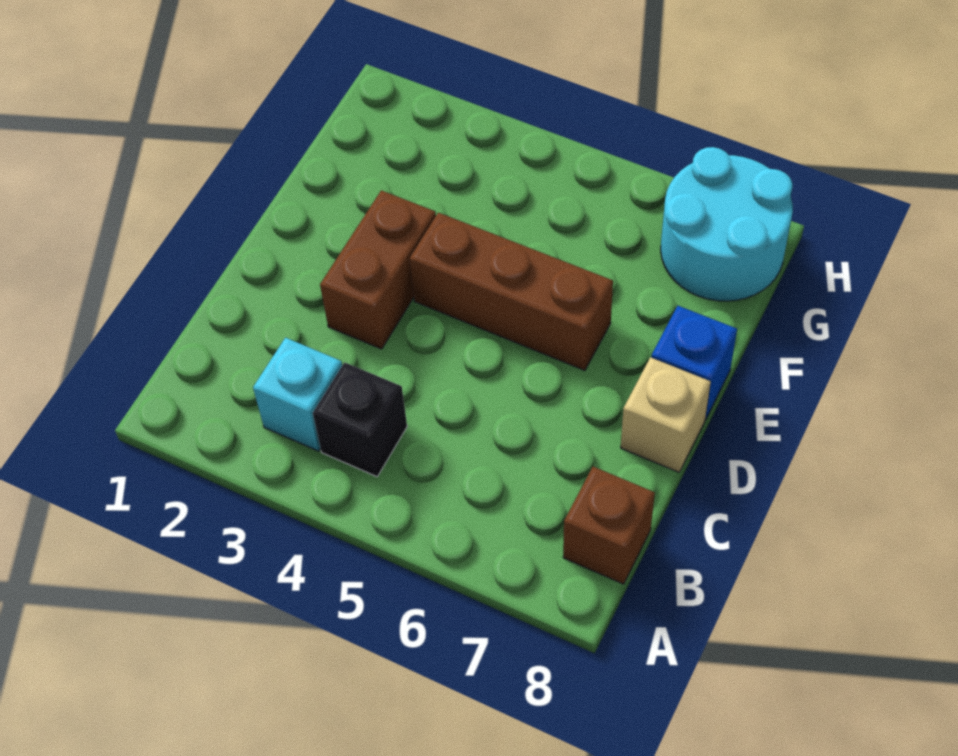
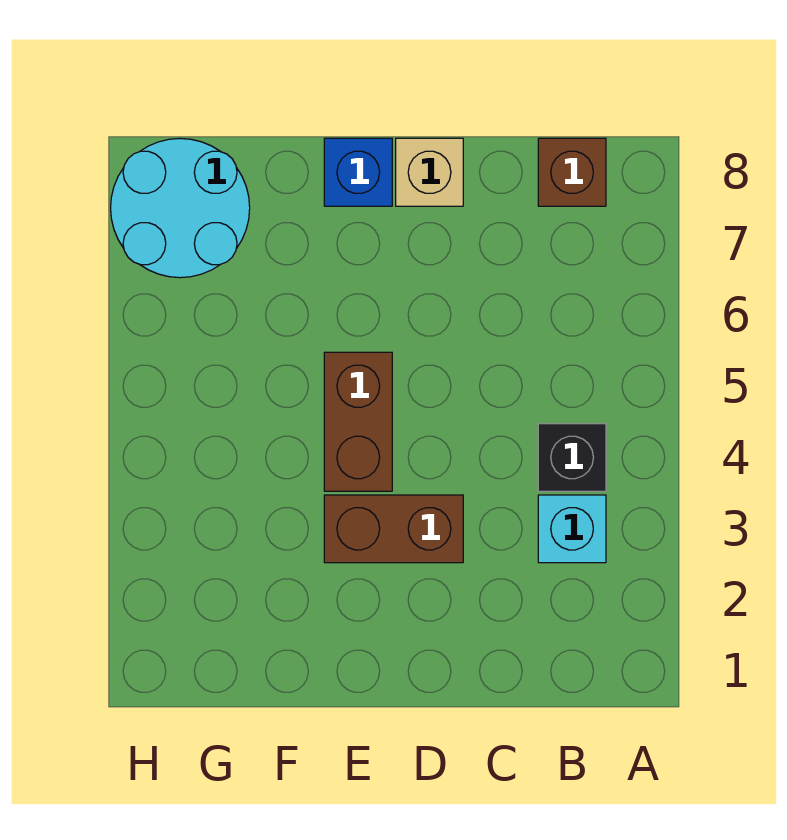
brown 1x3 brick [410,213,613,370] -> brown 1x2 brick [324,352,392,491]

